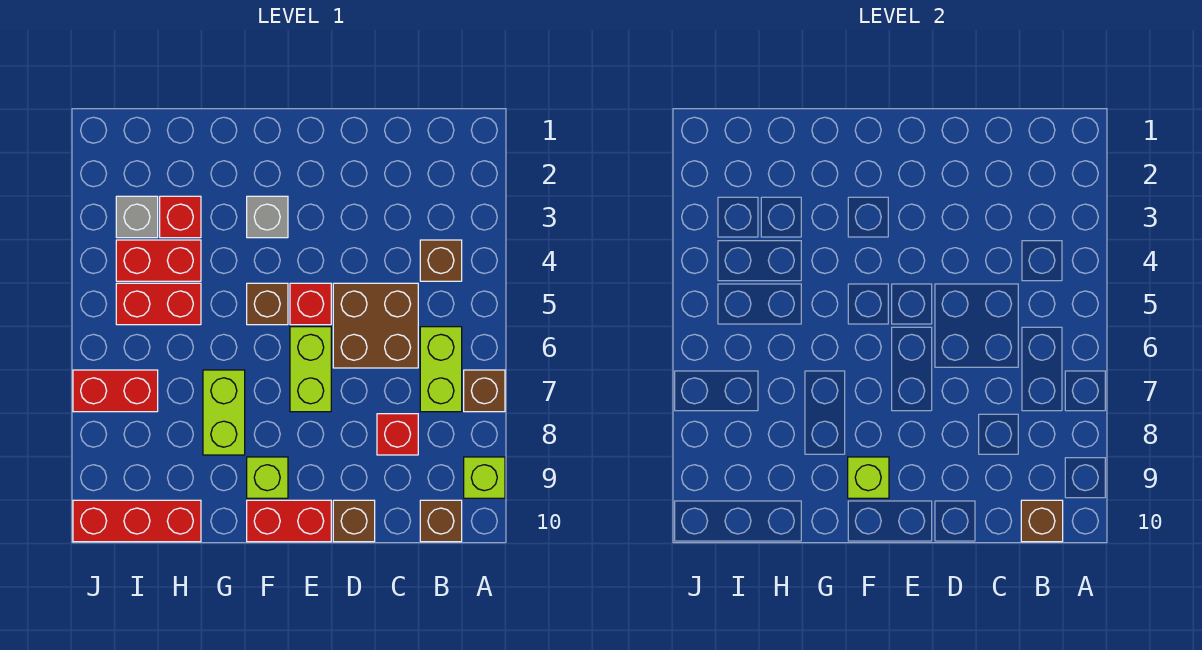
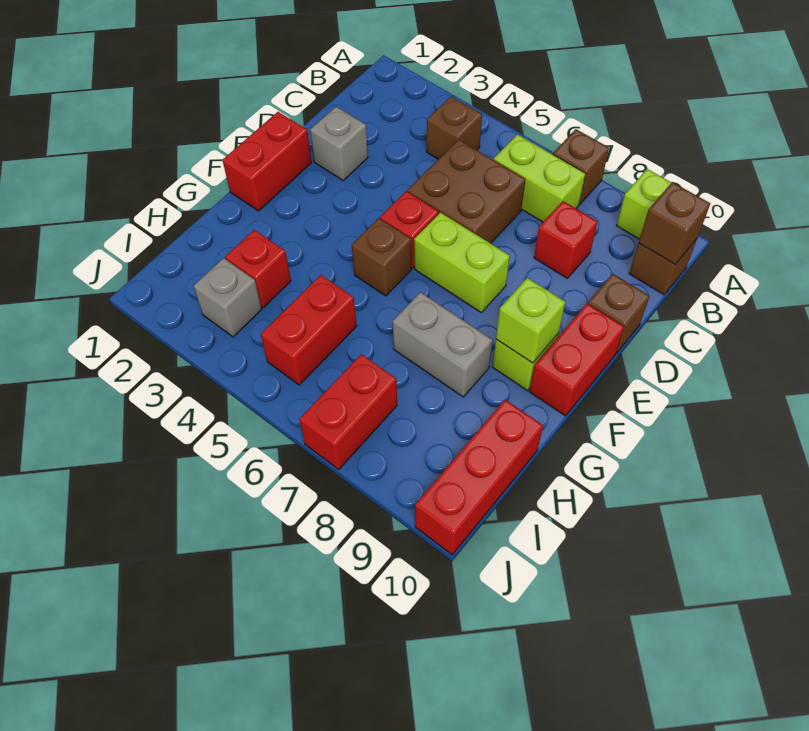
grey 1x1 brick [247,196,288,238] -> grey 1x1 brick moved to [310,107,368,180]
lime 1x2 brick [203,370,245,455] -> grey 1x2 brick [393,292,493,397]
red 1x2 brick [116,240,201,281] -> red 1x2 brick moved to [222,112,312,211]

